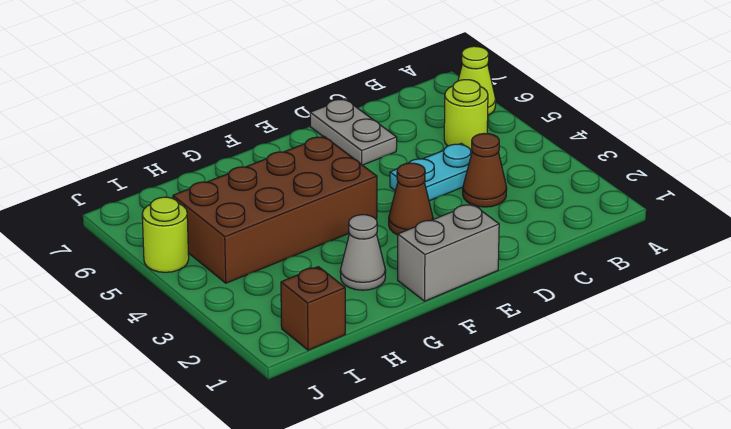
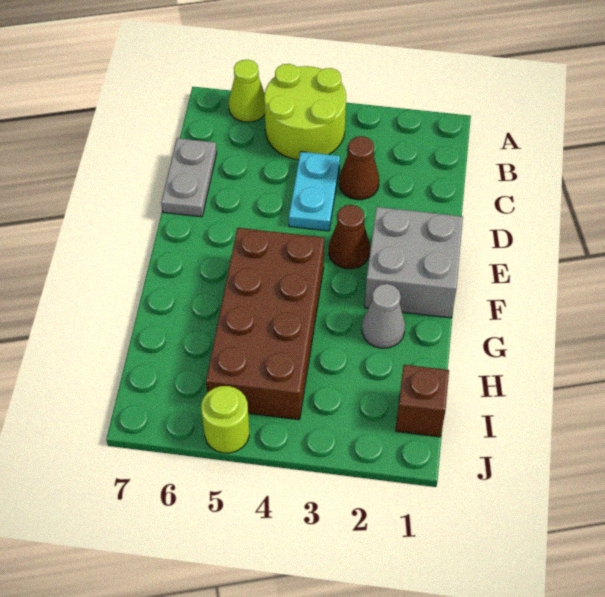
lime 1x1 round brick [444,80,488,151] -> lime 2x2 round brick [264,64,346,160]
grey 1x2 plate [310,99,397,165] -> grey 1x2 plate turned to [161,138,217,217]
grey 1x2 brick [398,204,499,301] -> grey 2x2 brick [365,207,463,318]

